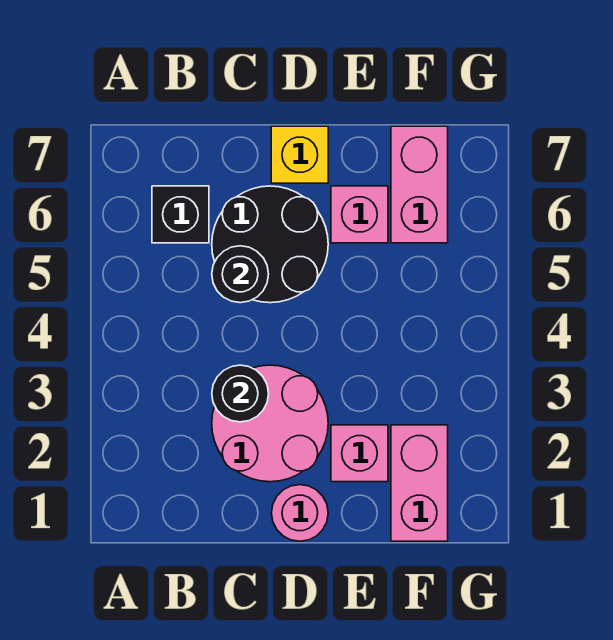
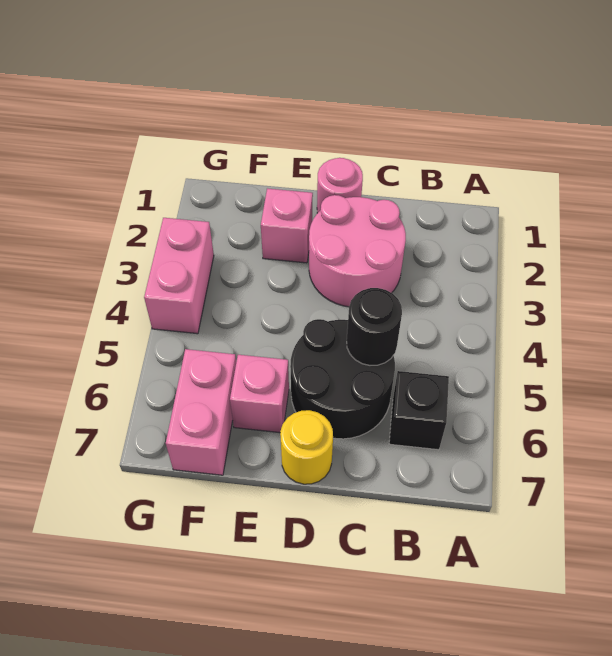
black 1x1 round brick [212,365,269,422] -> none
yellow 1x1 brick [271,126,328,183] -> yellow 1x1 round brick [280,410,333,484]
pink 1x2 brick [391,425,448,541] -> pink 1x2 brick moved to [144,218,214,334]

